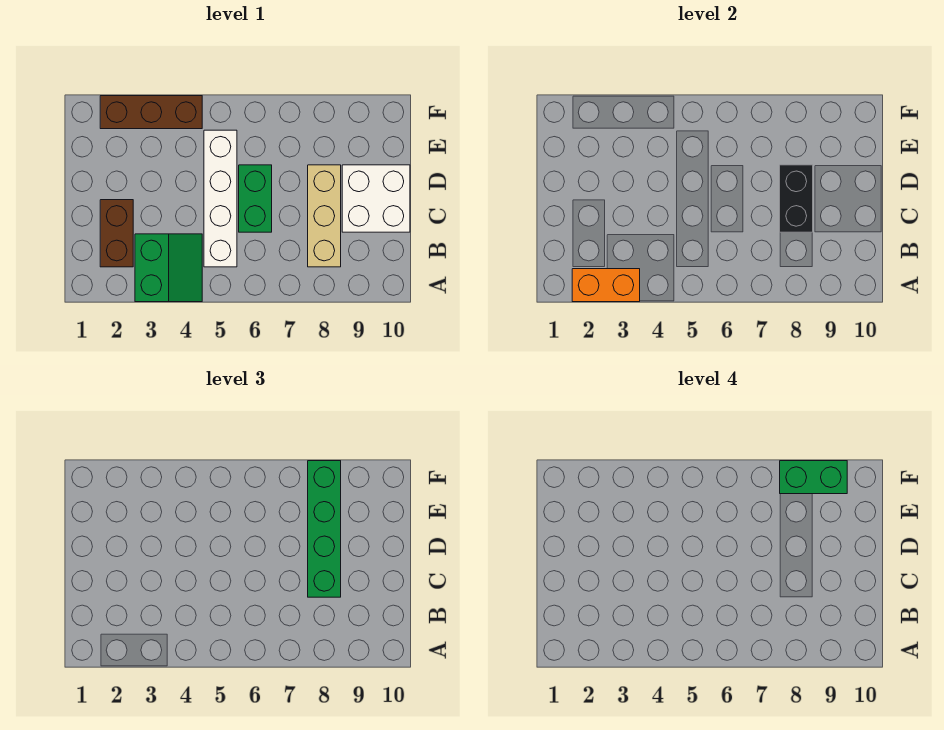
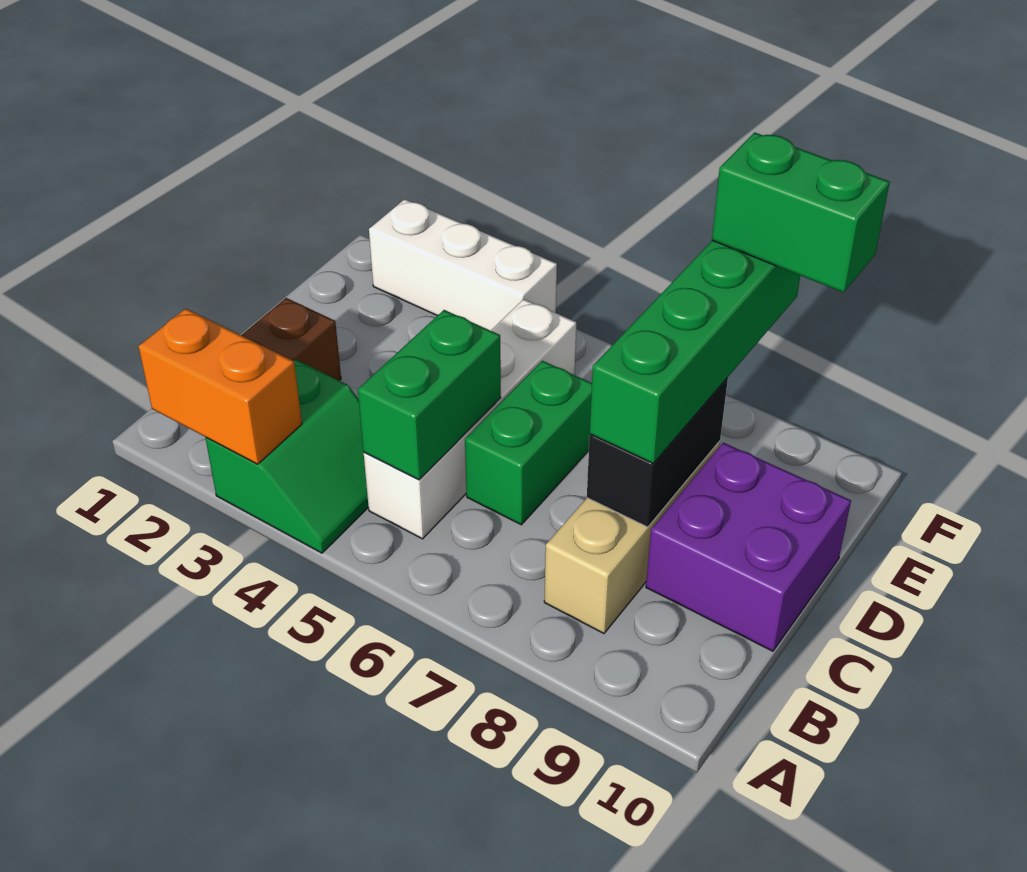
none -> green 1x2 brick [358,310,501,480]
white 2x2 brick [342,165,410,232] -> purple 2x2 brick [646,443,851,651]
brown 1x3 brick [100,96,202,129] -> white 1x3 brick [369,199,557,331]

